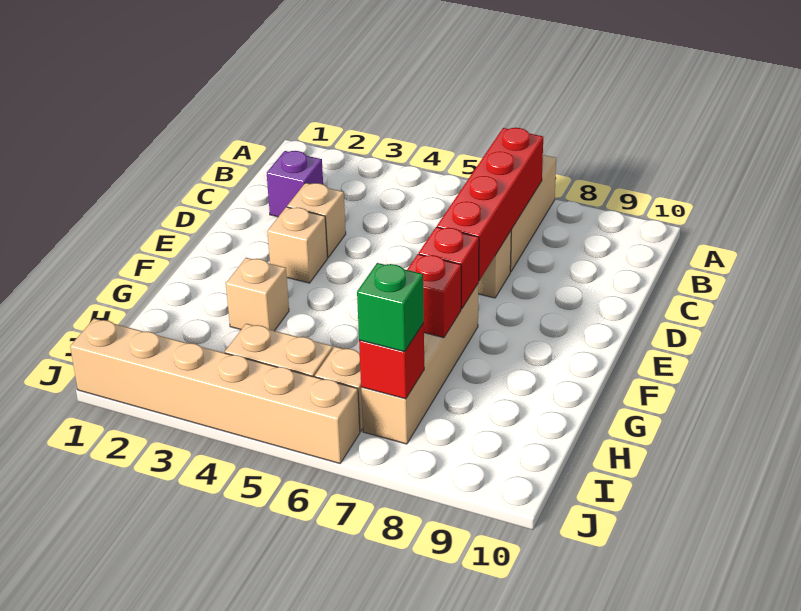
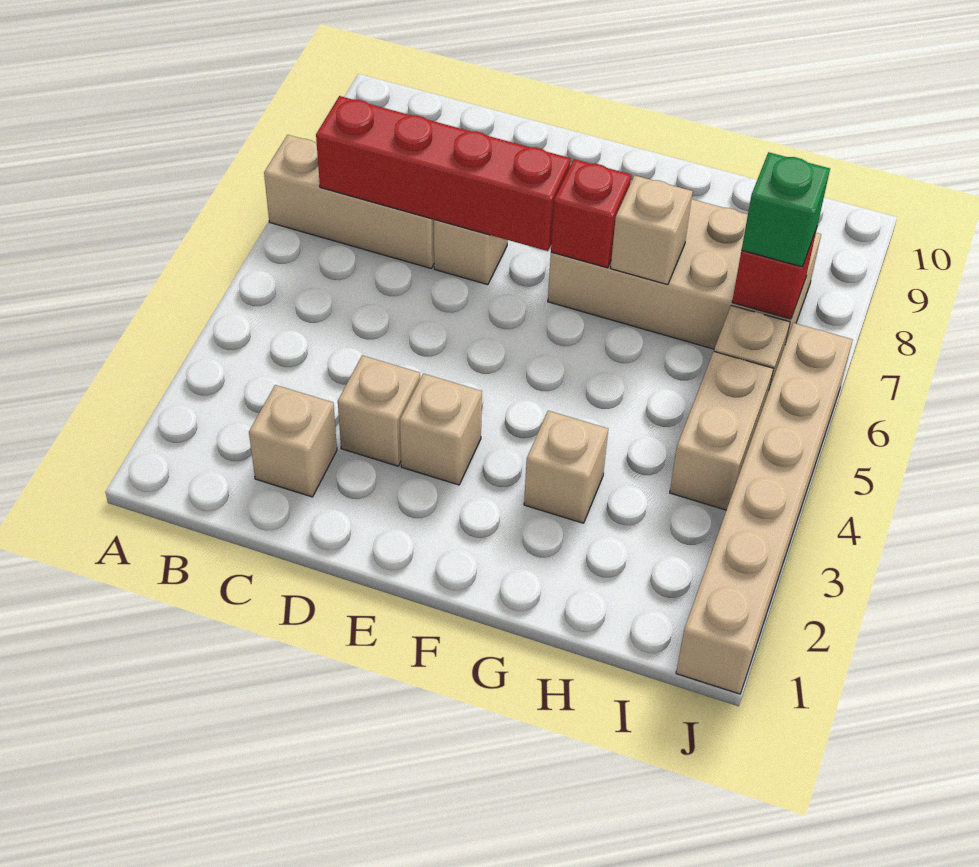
purple 1x1 brick [267,151,323,217] -> tan 1x1 brick [249,385,337,497]
tan 1x4 brick [361,284,478,444] -> tan 2x4 brick [548,199,821,349]
red 1x1 brick [407,254,461,338] -> tan 1x1 brick [611,175,693,285]

